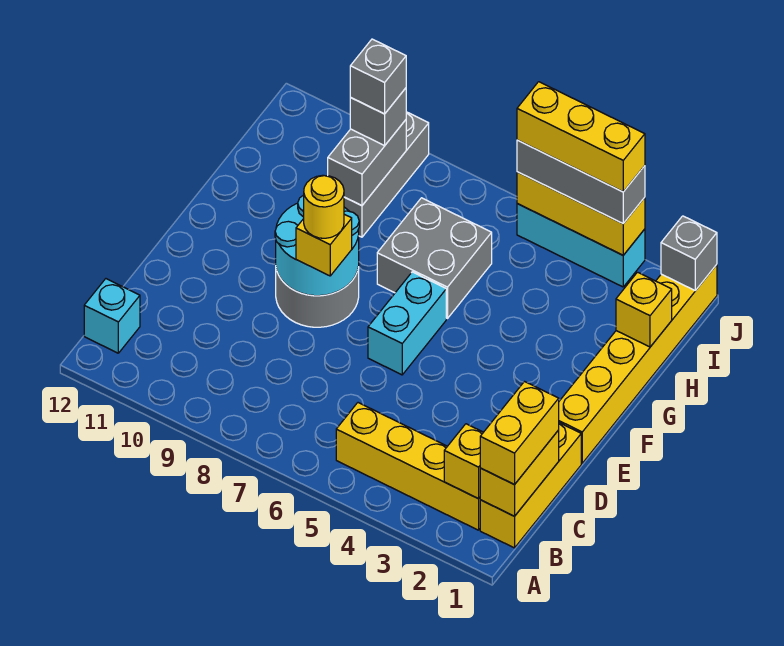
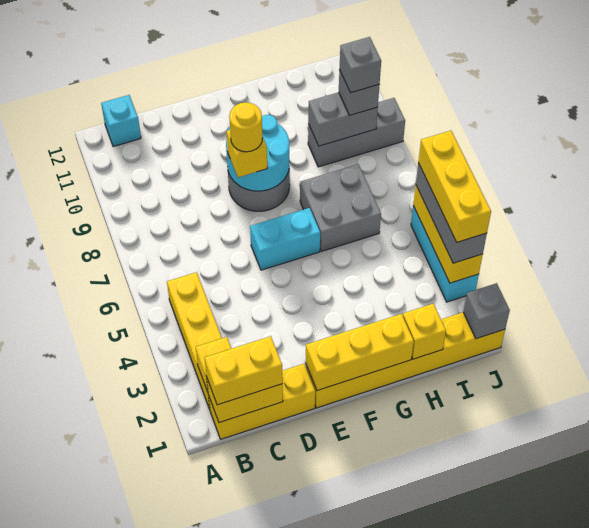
none -> yellow 1x3 brick [306,314,414,390]

